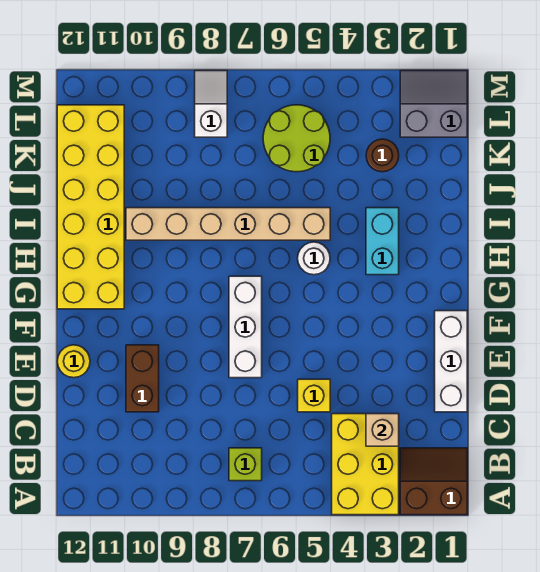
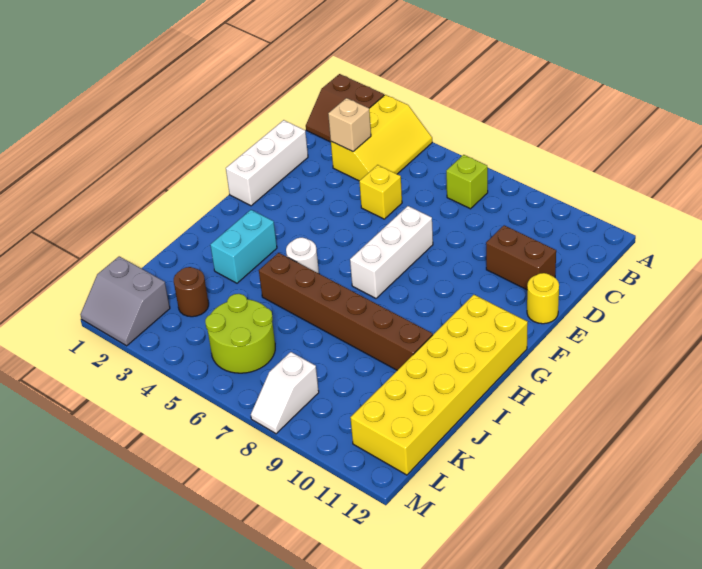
yellow 2x3 brick [332,414,399,515] -> yellow 2x3 slope [331,95,432,181]
brown 1x2 brick [126,345,159,412] -> brown 1x2 brick turned to [486,225,556,290]
tan 1x6 brick [126,208,330,240] -> brown 1x6 brick [259,253,433,370]

